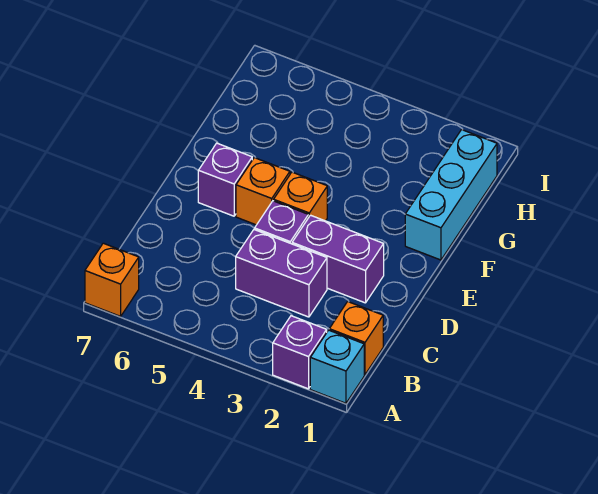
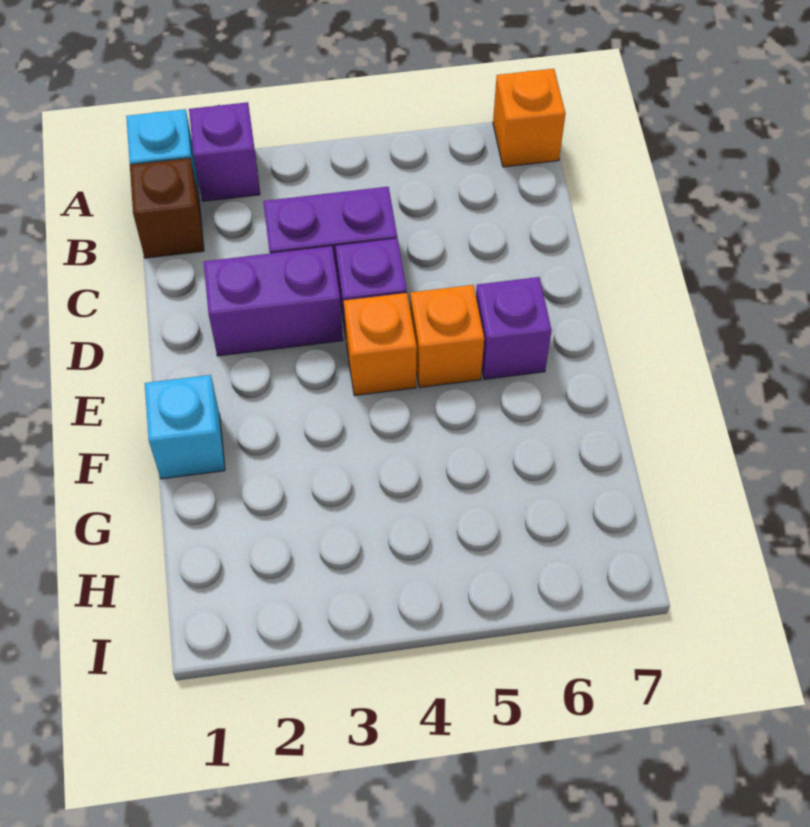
orange 1x1 brick [329,302,383,375] -> brown 1x1 brick [130,158,204,258]
cyan 1x3 brick [405,130,497,260] -> cyan 1x1 brick [145,375,225,479]

